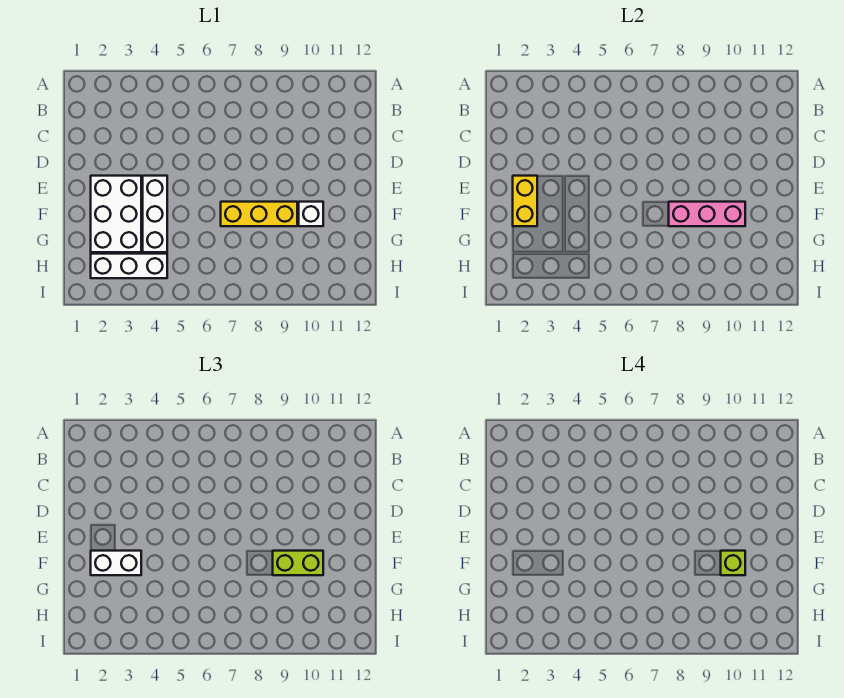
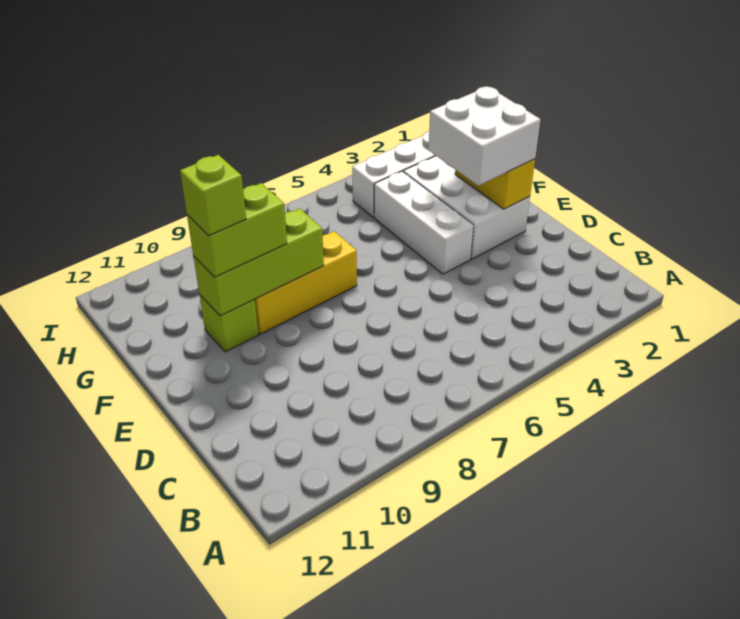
white 1x2 brick [91,551,141,575] -> white 2x2 brick [428,87,541,186]
pink 1x3 brick [669,202,745,226] -> lime 1x3 brick [193,208,324,316]
white 1x1 brick [299,202,323,226] -> lime 1x1 brick [200,295,258,352]

